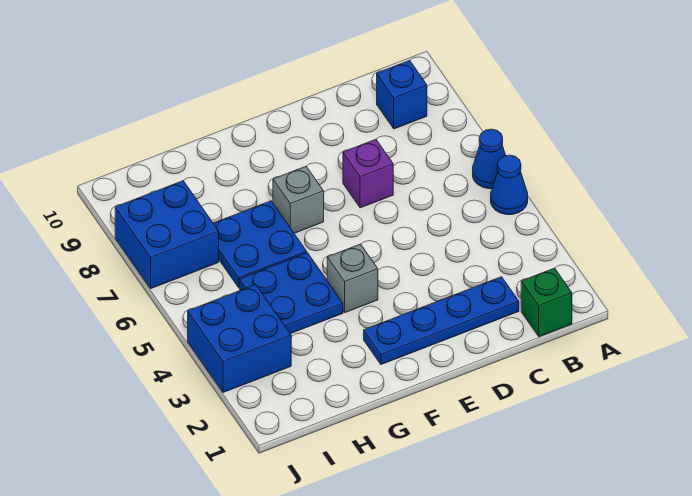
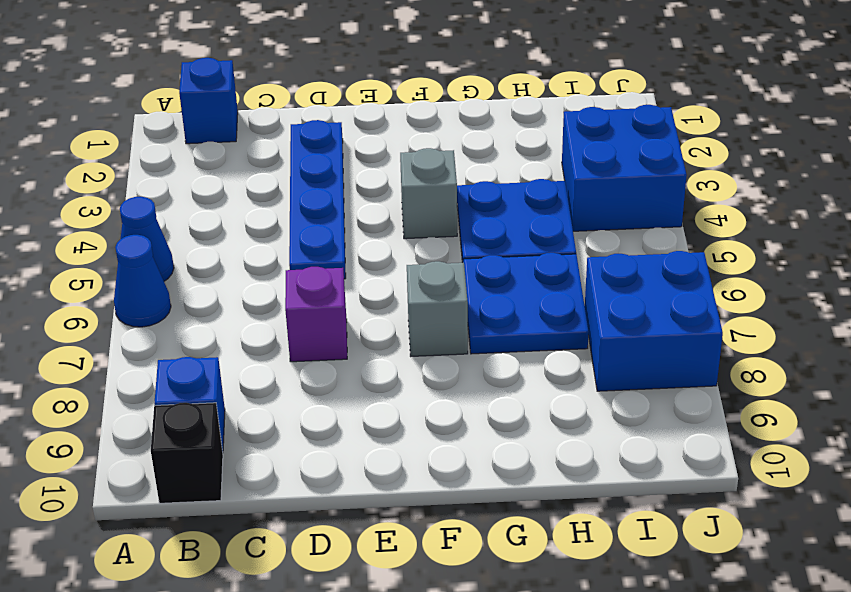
green 1x1 brick [521,268,572,337] -> blue 1x1 brick [179,58,238,144]
none -> black 1x1 brick [151,403,223,503]
blue 1x4 plate [364,277,519,365] -> blue 1x4 plate turned to [289,120,346,279]

